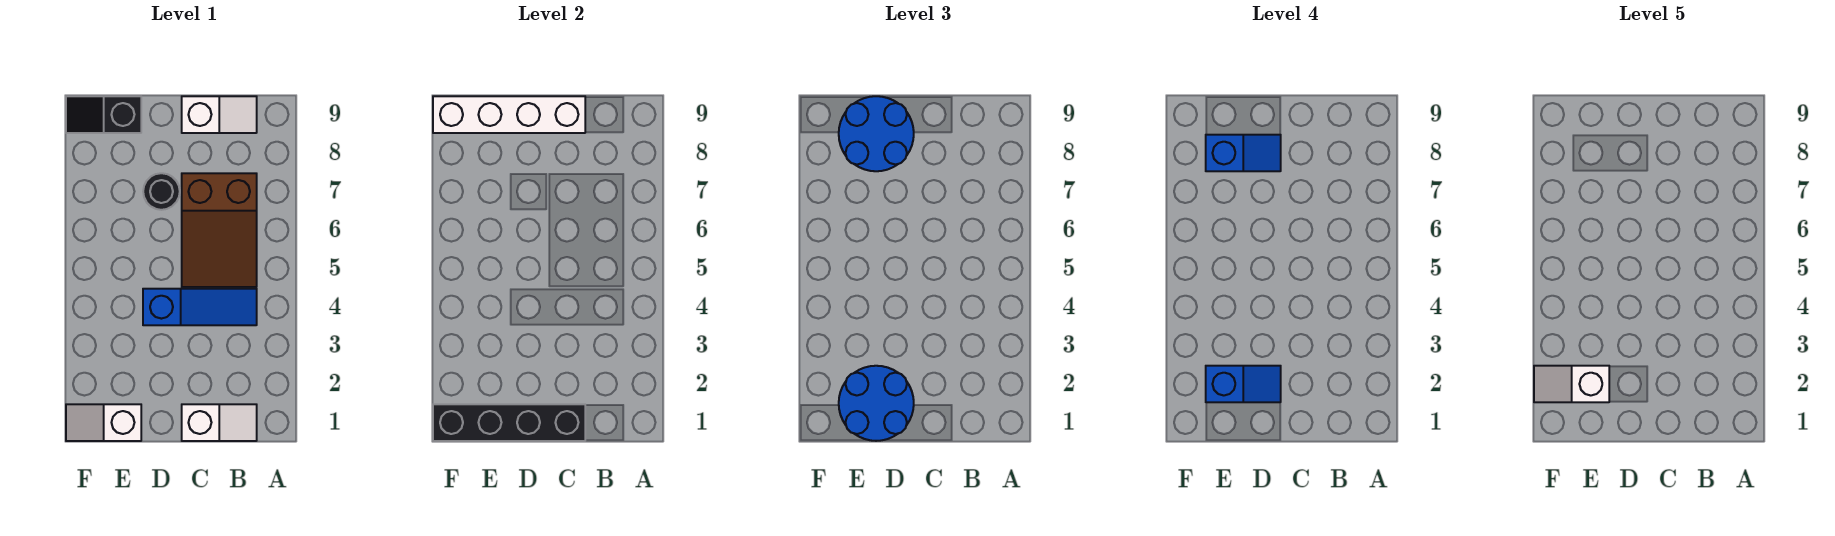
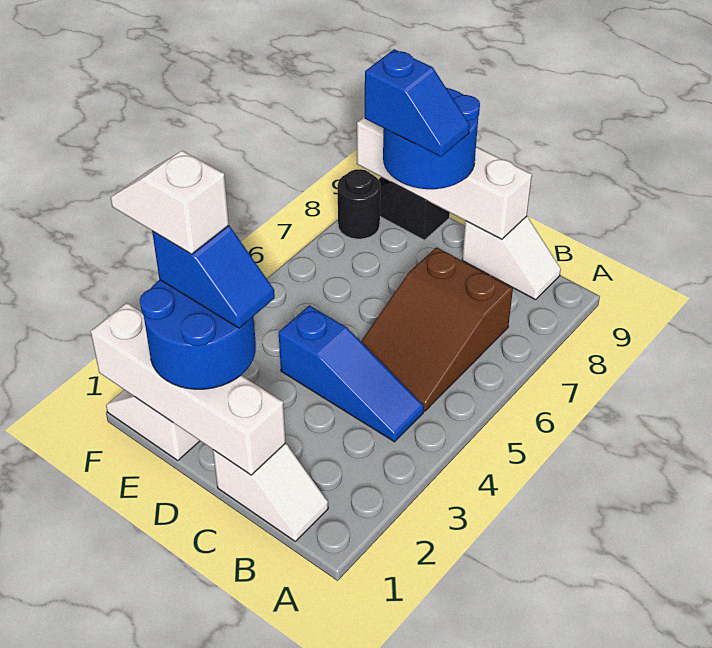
black 1x4 brick [433,404,585,441] -> white 1x4 brick [90,303,286,475]
black 1x1 round brick [143,173,180,210] -> black 1x1 round brick moved to [338,169,380,239]

